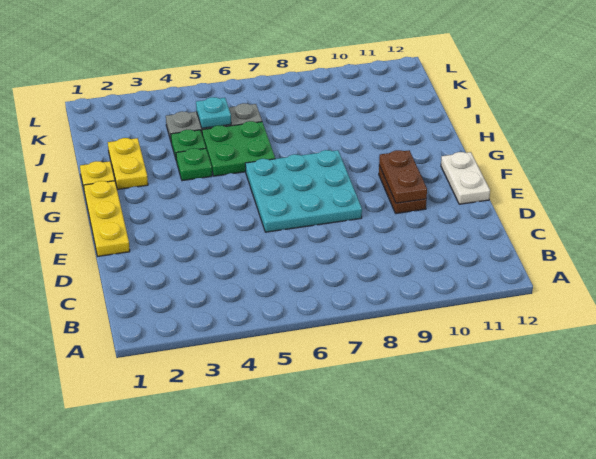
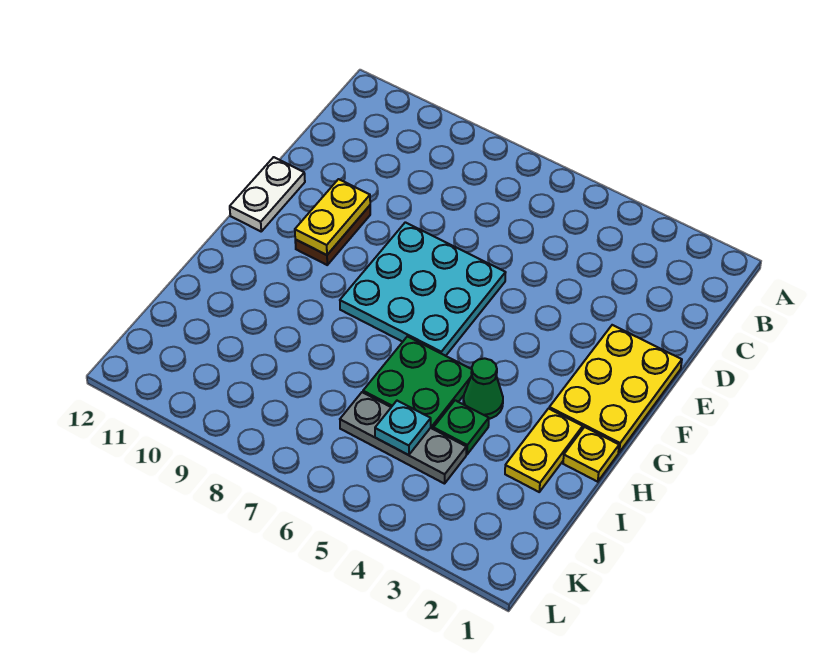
yellow 1x3 plate [84,181,130,256] -> yellow 2x3 plate [549,325,682,452]
brown 1x2 plate [379,150,427,203] -> yellow 1x2 plate [295,179,370,255]
green 1x1 plate [176,148,212,181] -> green 1x1 cone [463,358,503,419]

